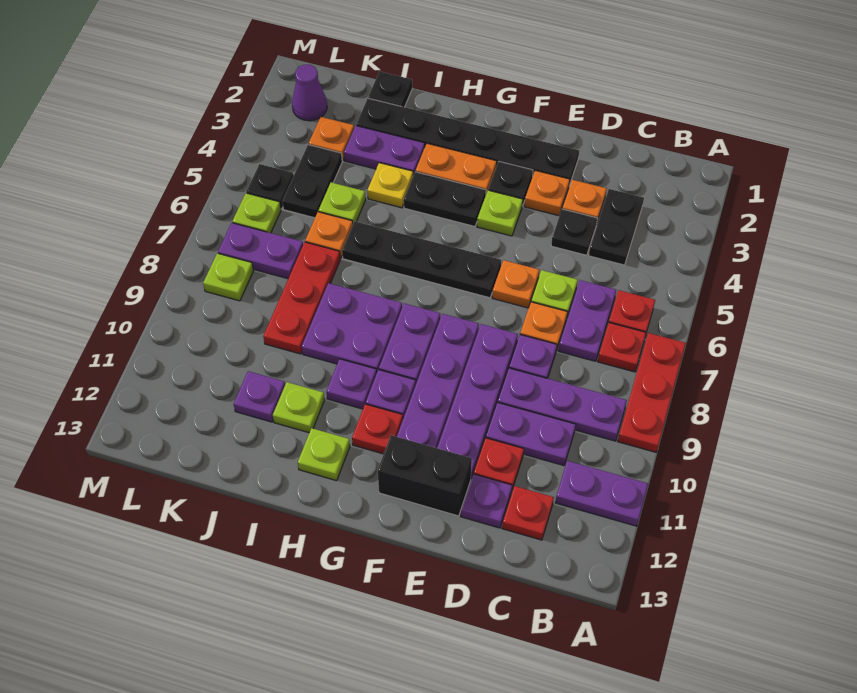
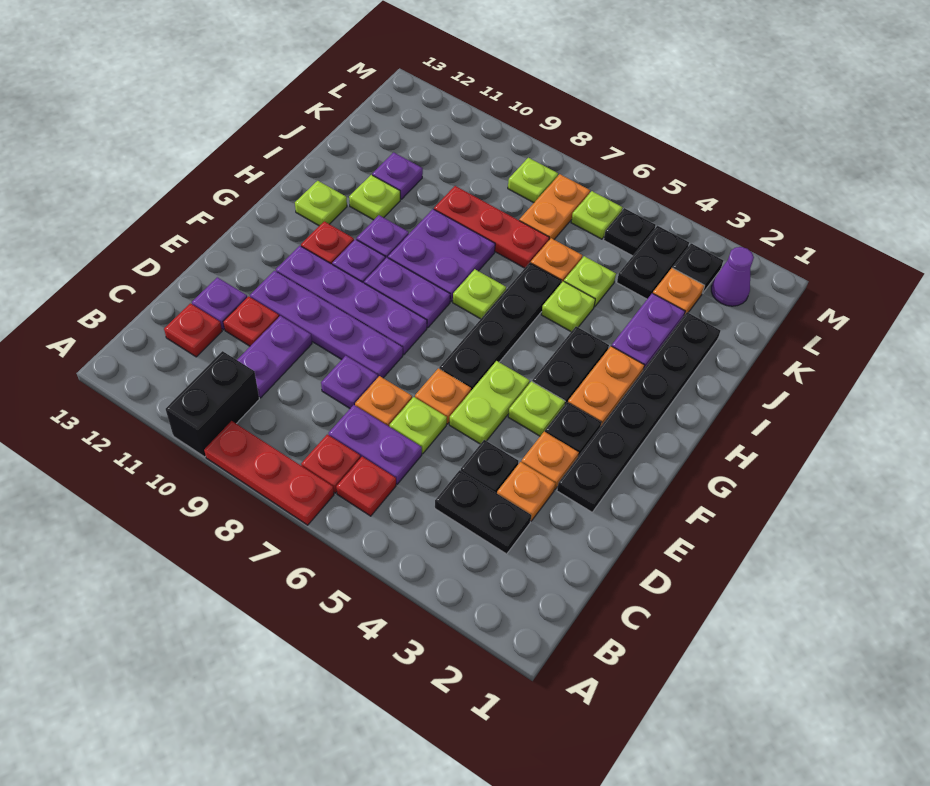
purple 1x2 plate [555,461,648,526] -> none
purple 1x3 plate [497,368,627,441] -> none
none -> lime 1x2 plate [449,361,530,444]
black 1x2 brick [378,435,472,516] -> black 1x2 brick moved to [166,351,259,457]
none -> lime 1x1 plate [453,269,506,319]
yellow 1x1 plate [367,163,413,208] -> none
none -> lime 1x1 plate [541,281,595,332]
black 1x1 plate [368,72,412,107] -> black 1x1 plate moved to [673,243,723,293]
black 1x2 plate [282,145,342,218] -> black 1x2 plate turned to [617,226,689,299]
purple 1x2 plate [218,223,303,279] -> orange 1x2 plate [519,174,590,240]

